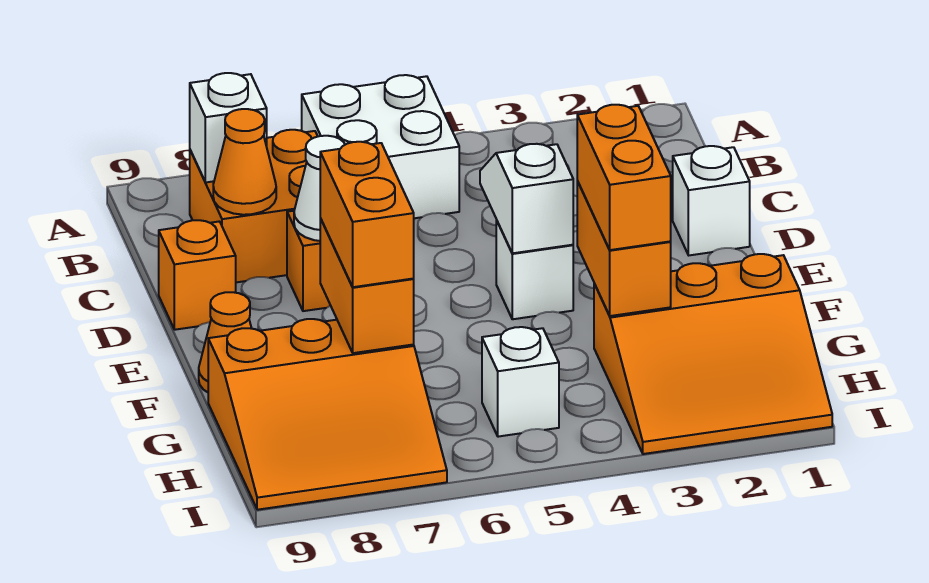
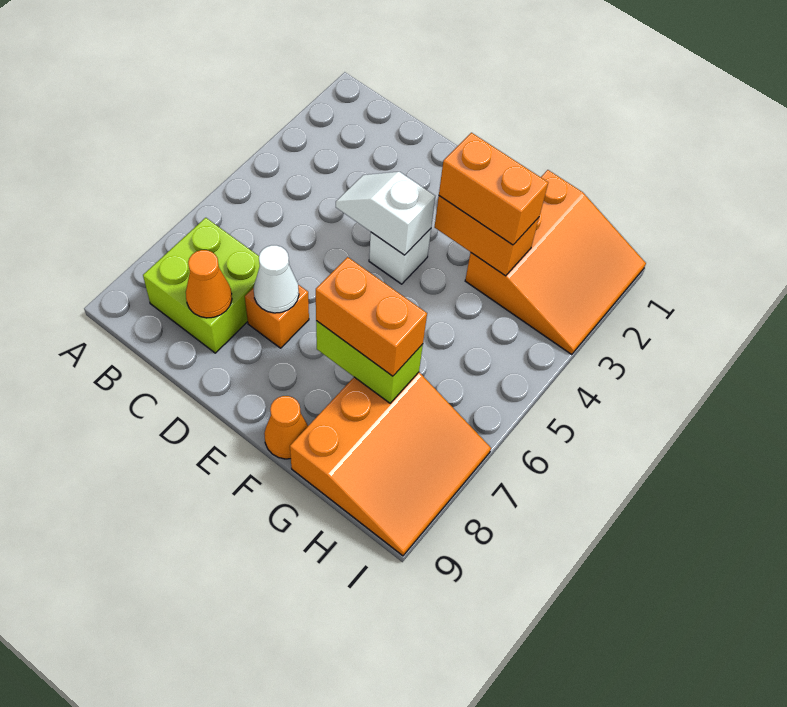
white 2x2 brick [302,75,459,218] -> none
orange 2x2 brick [190,130,318,282] -> lime 2x2 brick [143,218,260,353]
white 1x1 brick [190,73,267,183] -> none
white 1x1 brick [673,146,750,255] -> none
orange 1x1 brick [159,220,236,330] -> none
orange 1x2 brick [320,218,414,353] -> lime 1x2 brick [316,321,423,403]
white 1x1 brick [482,327,559,437] -> none

